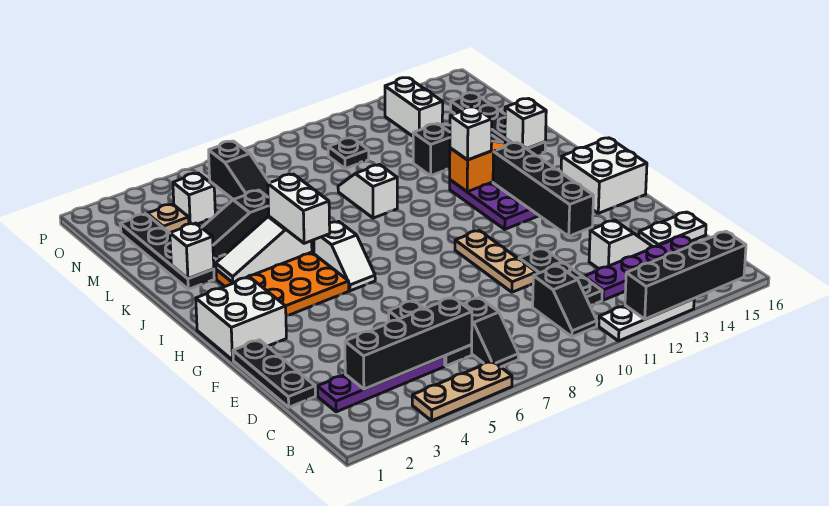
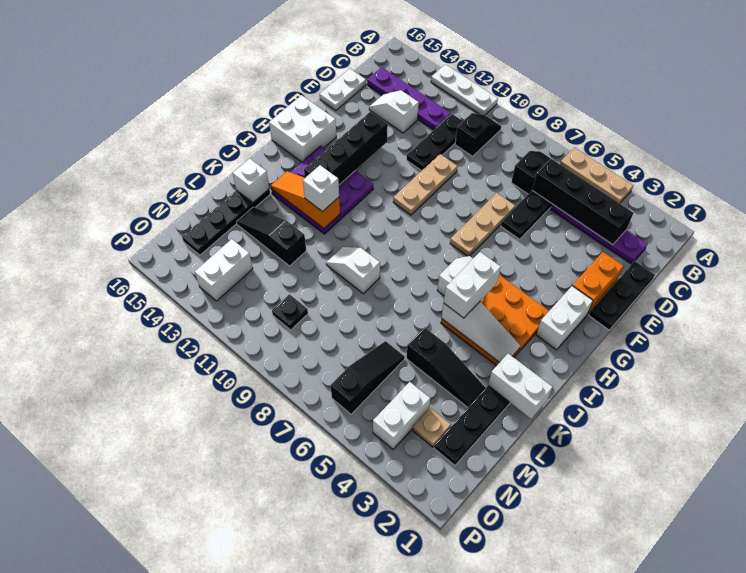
black 1x4 brick [625,231,746,319] -> none
white 1x2 plate [639,212,706,247] -> white 1x2 plate turned to [320,69,366,111]
none -> orange 1x2 brick [573,252,623,314]
none -> tan 1x3 plate [450,193,515,256]
white 2x2 brick [196,277,286,360] -> white 1x2 brick [536,286,593,350]
white 1x1 brick [170,223,214,279] -> white 1x2 brick [488,354,552,419]
white 1x2 slope [338,165,397,218] -> white 1x2 slope turned to [326,247,380,294]
white 1x1 brick [173,173,215,224] -> white 1x2 brick [373,382,430,449]

